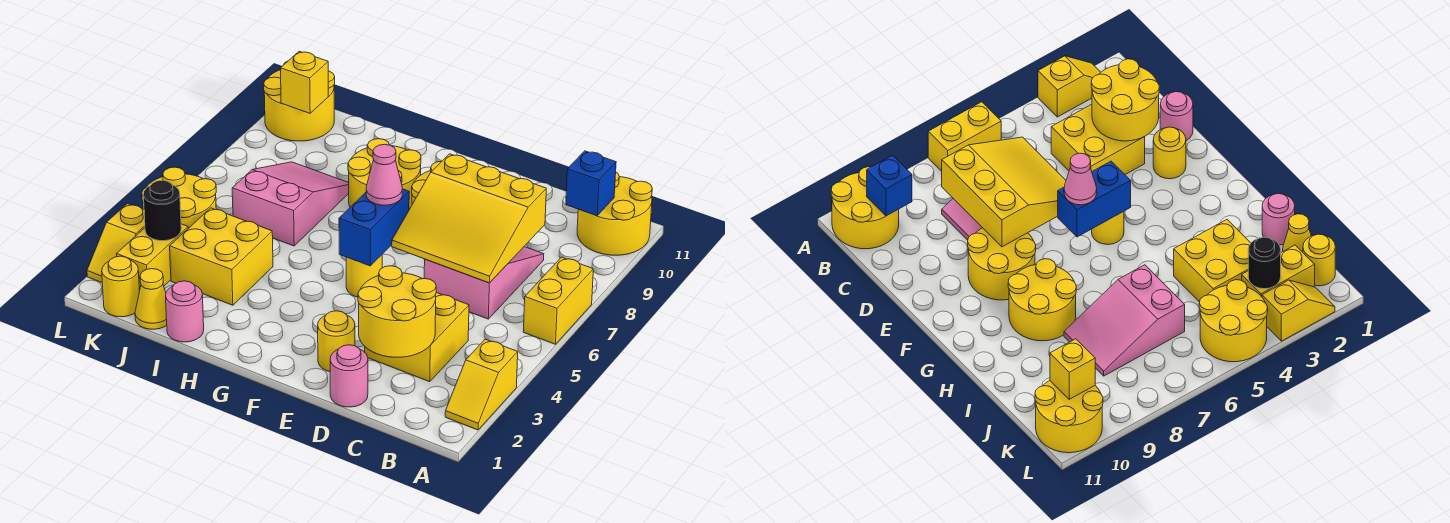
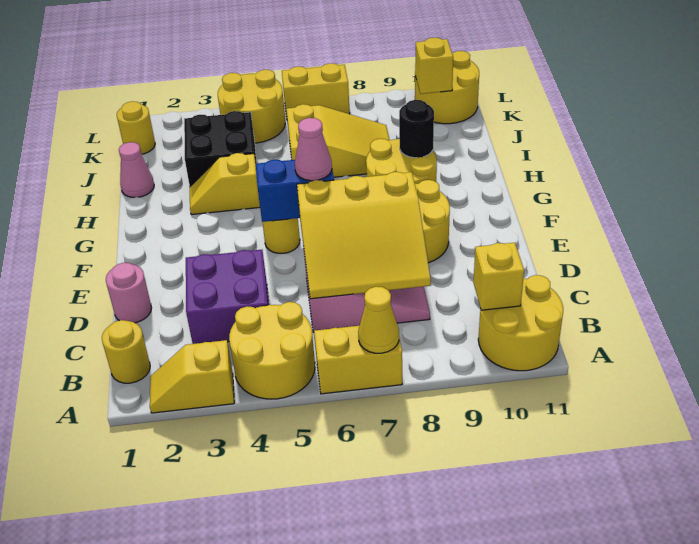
blue 1x1 brick [566,151,616,216] -> yellow 1x1 brick [473,243,524,310]
yellow 2x2 round brick [358,266,436,357] -> yellow 2x2 round brick moved to [229,302,315,399]
yellow 2x2 brick [365,293,469,382] -> purple 2x2 brick [186,250,269,344]
yellow 3x3 slope [392,154,546,283] -> yellow 3x3 slope turned to [297,172,431,299]
yellow 1x1 round brick [318,311,355,372] -> yellow 1x1 round brick moved to [102,320,150,383]
pink 1x1 round brick [166,281,204,342] -> pink 1x1 cone [119,142,154,197]
yellow 2x2 brick [170,208,273,305] -> black 2x2 brick [184,111,256,186]
pink 2x3 slope [232,162,349,246] -> yellow 2x3 slope [286,104,390,177]
yellow 1x1 cone [135,269,167,329] -> yellow 1x1 cone moved to [358,287,399,353]
yellow 1x2 brick [117,224,188,291] -> yellow 1x2 brick moved to [282,63,350,116]
black 1x1 round brick [143,180,181,241] -> black 1x1 round brick moved to [399,100,434,158]
yellow 1x2 slope [87,204,145,283] -> yellow 1x2 slope moved to [190,153,260,215]

